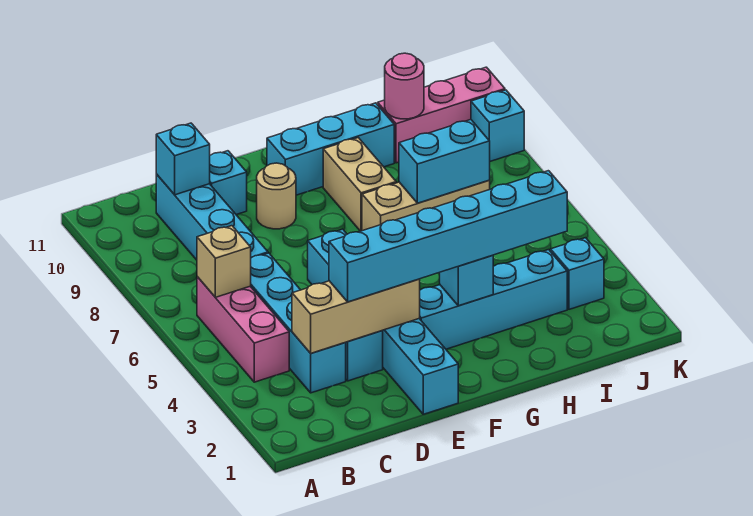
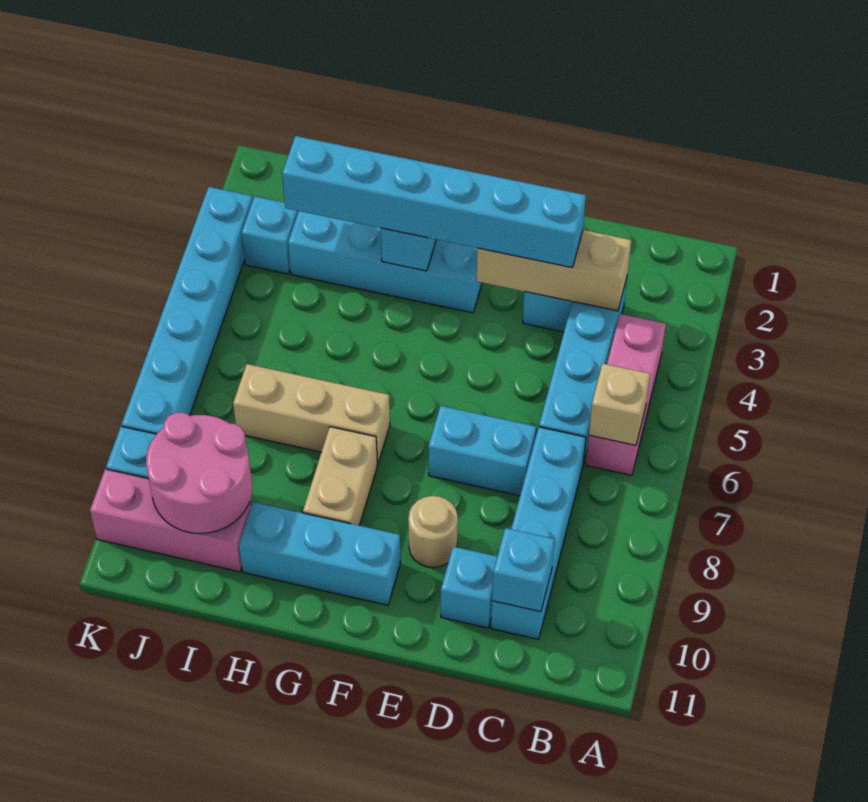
cyan 1x6 brick [308,229,458,414] -> cyan 1x6 brick moved to [122,187,253,434]
cyan 1x2 brick [399,120,490,203] -> cyan 1x2 brick moved to [429,406,536,496]
pink 1x1 round brick [385,53,424,119] -> pink 2x2 round brick [146,413,252,533]

